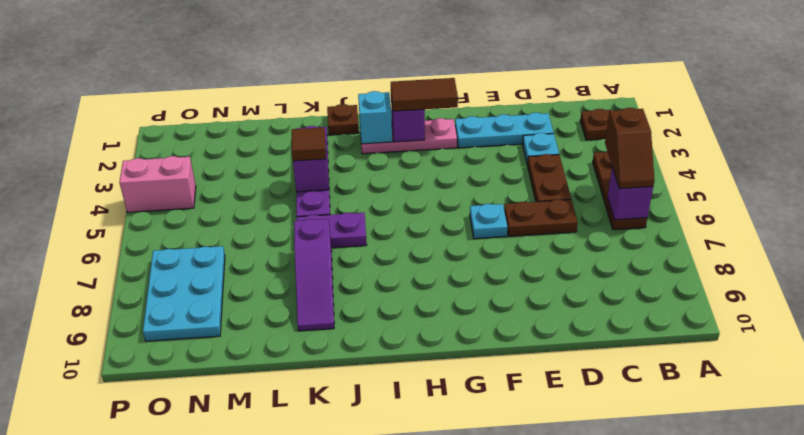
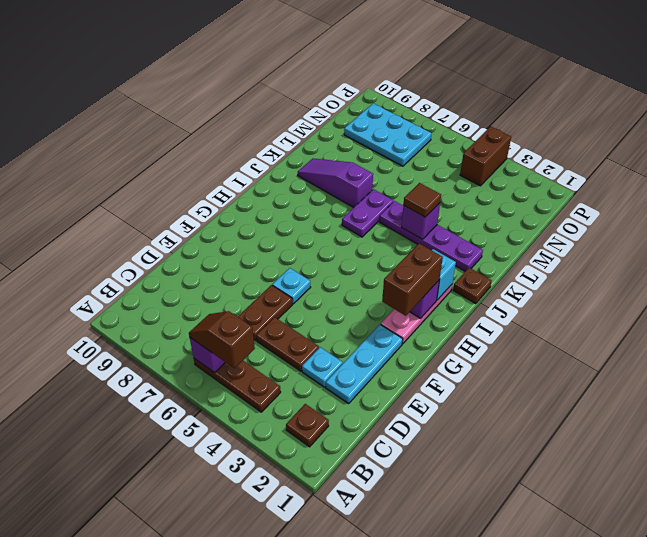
brown 1x2 tile [391,78,458,111] -> brown 1x2 brick [382,243,443,316]
pink 1x2 brick [119,156,196,212] -> brown 1x2 brick [460,126,511,186]

